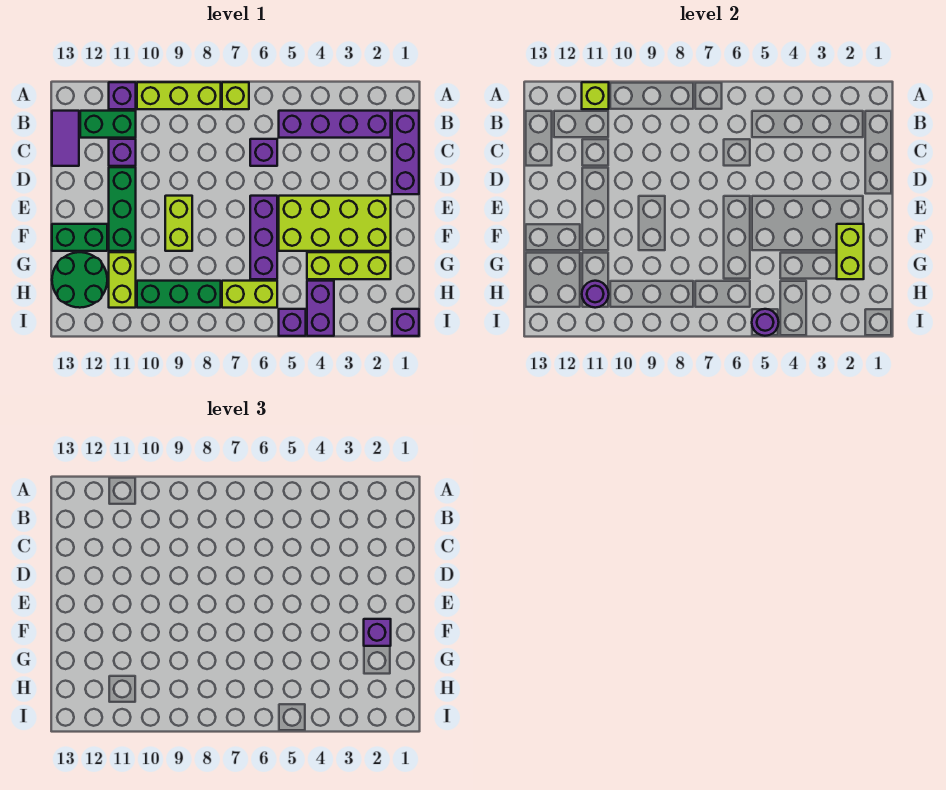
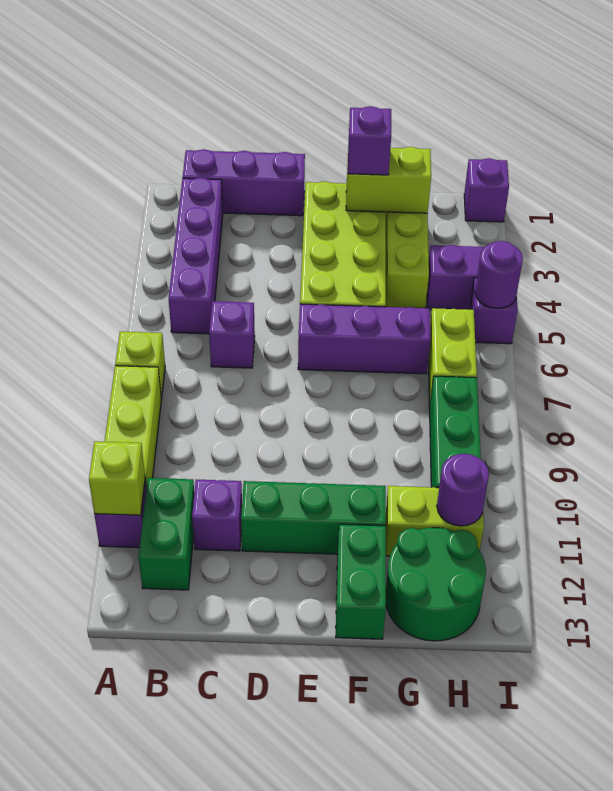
purple 1x2 tile [52,111,79,166] -> none
lime 1x2 brick [165,196,192,251] -> none

